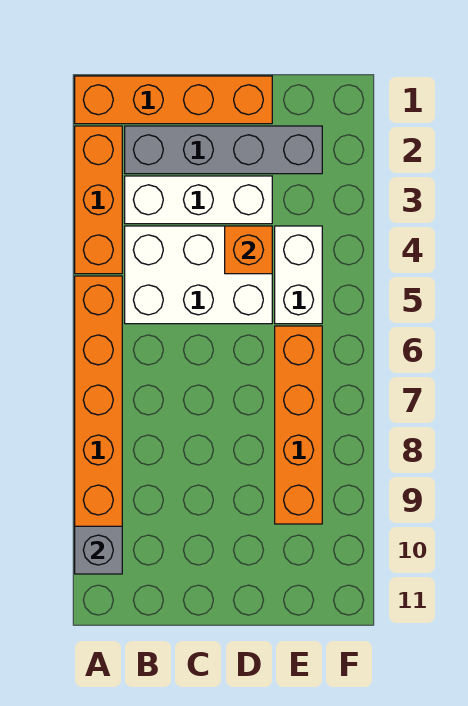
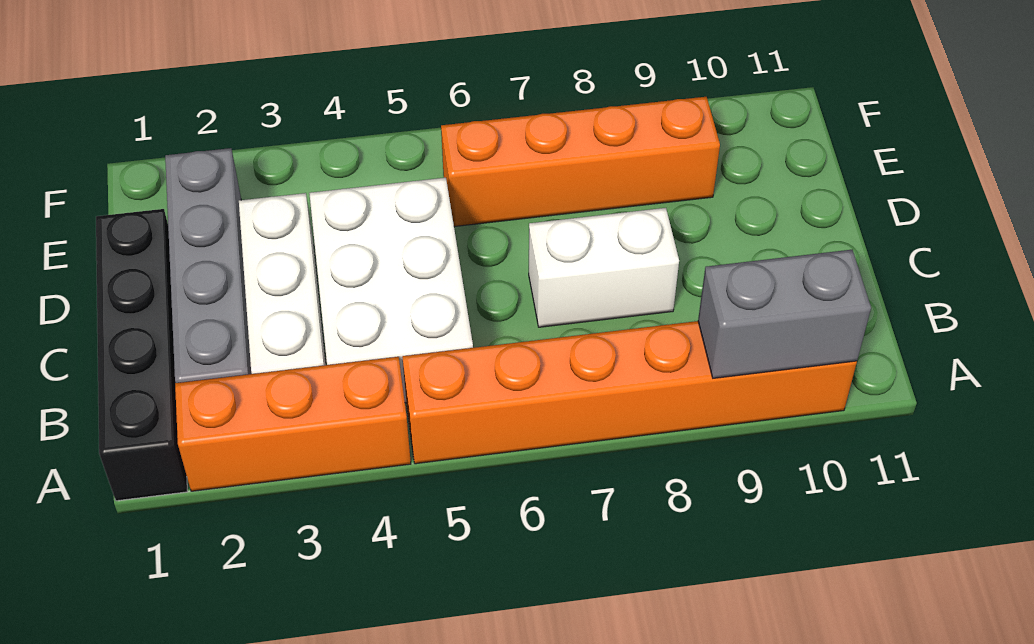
orange 1x4 brick [75,76,272,124] -> black 1x4 brick [96,209,187,501]
grey 1x1 brick [75,526,122,574] -> grey 1x2 brick [698,250,871,378]
orange 1x1 brick [225,226,272,274] -> none
white 1x2 brick [275,226,322,324] -> white 1x2 brick moved to [529,208,679,327]

